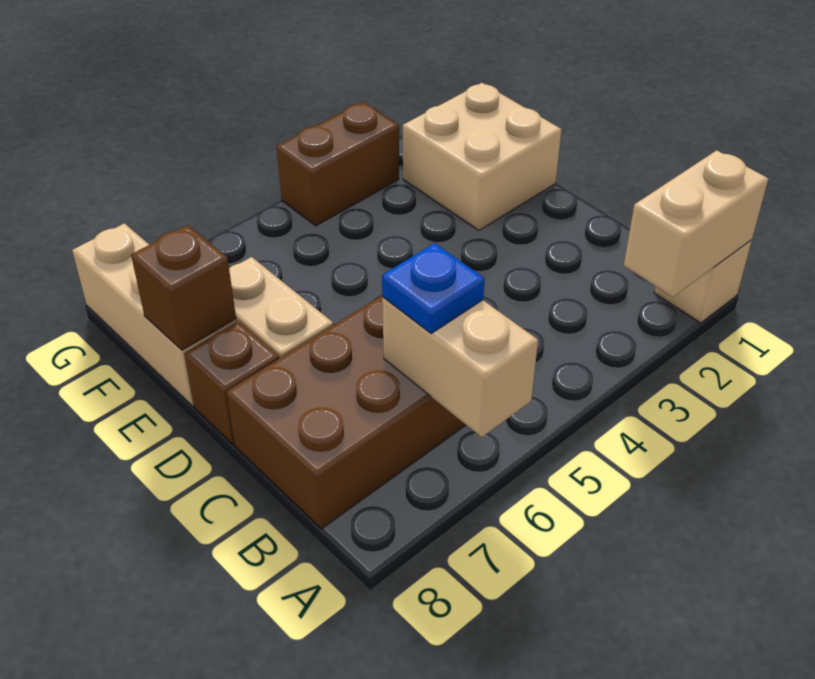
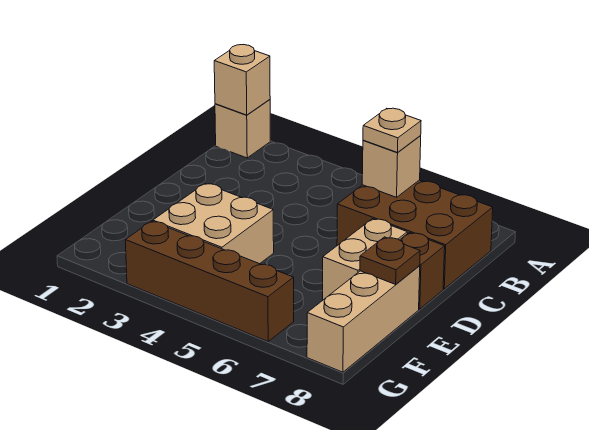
tan 1x2 brick [624,150,768,297] -> tan 1x1 brick [214,45,270,115]
tan 1x2 brick [382,297,538,437] -> tan 1x1 brick [362,136,421,197]
blue 1x1 plate [382,243,485,333] -> tan 1x1 plate [363,108,421,153]
tan 2x2 brick [403,83,562,230] -> tan 2x2 brick moved to [153,184,274,264]
brown 1x1 brick [131,225,236,350] -> brown 1x1 plate [360,237,420,284]
brown 1x2 brick [277,102,399,226] -> brown 1x4 brick [125,221,294,341]

